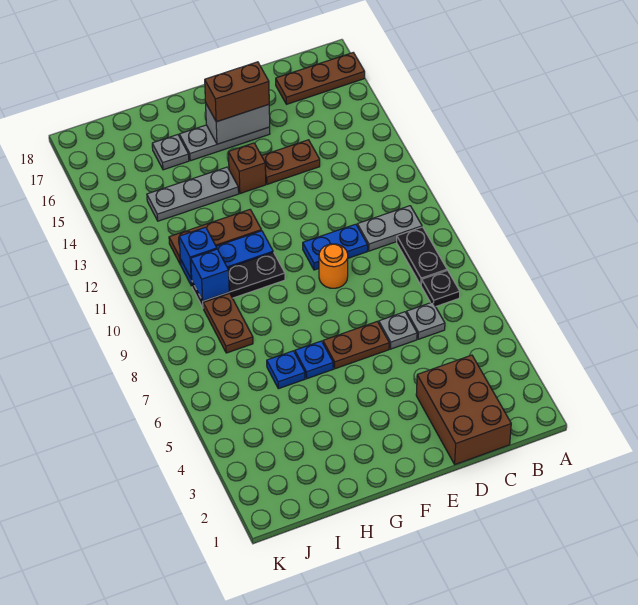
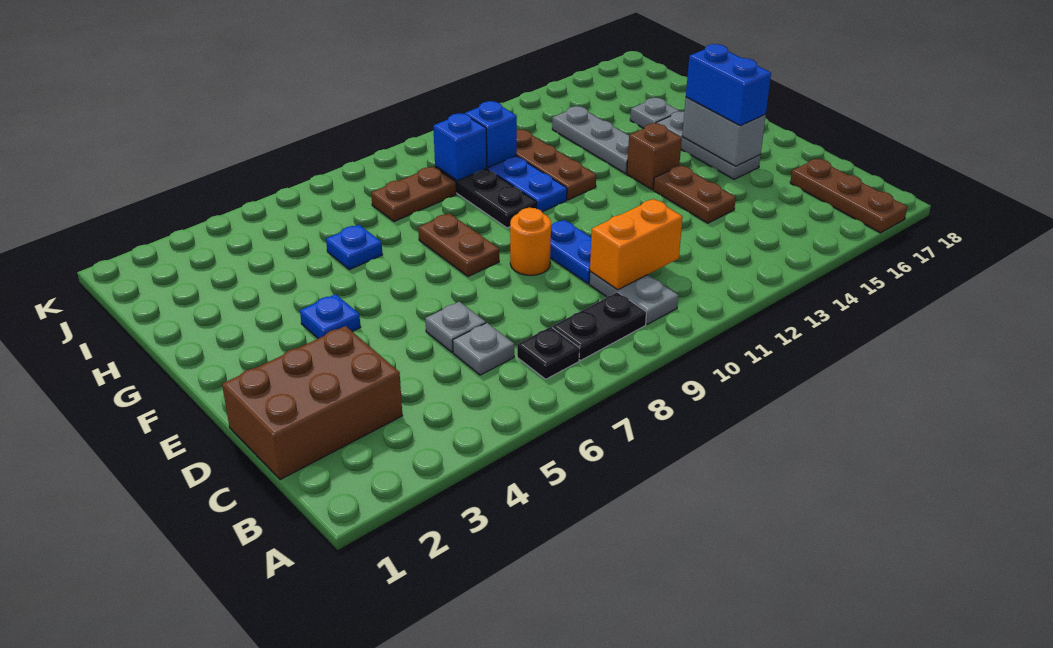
none -> orange 1x2 brick [590,199,683,290]
brown 1x2 plate [323,322,389,369] -> brown 1x2 plate moved to [418,213,499,277]
brown 1x2 brick [205,62,269,122] -> blue 1x2 brick [686,44,771,126]
blue 1x1 plate [295,341,333,379] -> blue 1x1 plate moved to [300,294,361,338]

